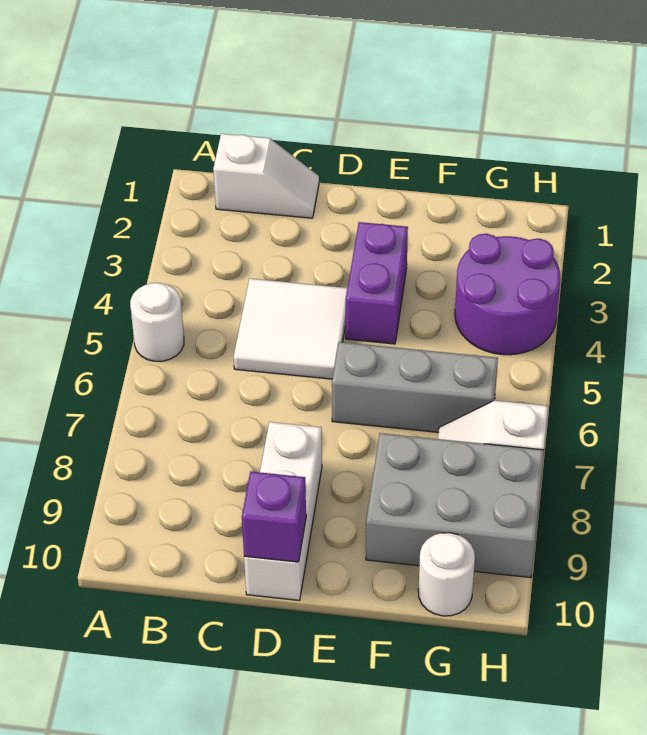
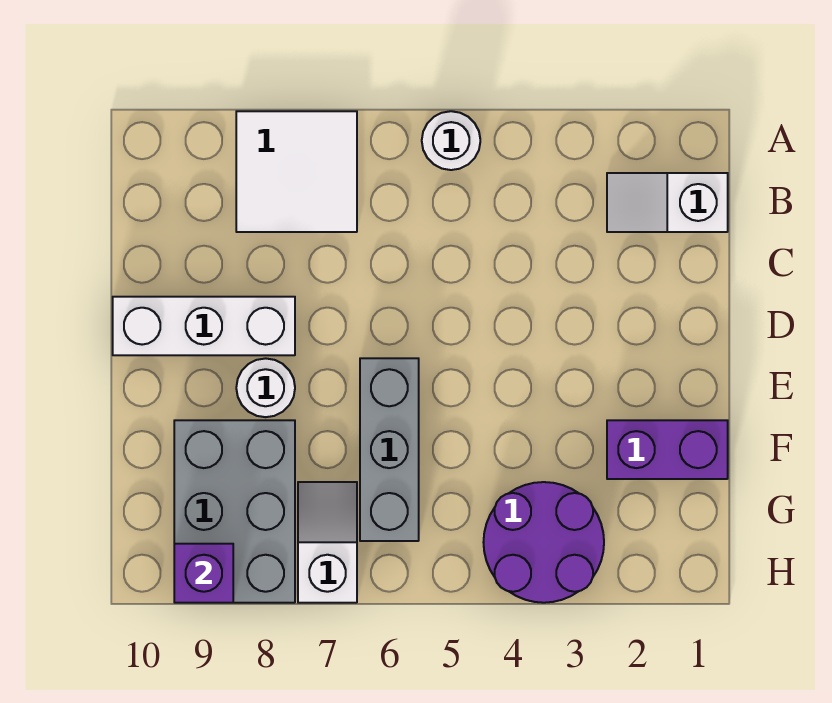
white 1x2 slope [213,134,319,218] -> white 1x2 slope turned to [607,173,728,232]
white 2x2 tile [234,279,347,379] -> white 2x2 tile moved to [236,111,357,232]
purple 1x1 brick [242,471,306,562] -> purple 1x1 brick moved to [174,544,233,603]
purple 1x2 brick [346,222,408,344] -> purple 1x2 brick moved to [607,420,728,479]
white 1x1 round brick [418,533,475,616] -> white 1x1 round brick moved to [236,358,295,417]

